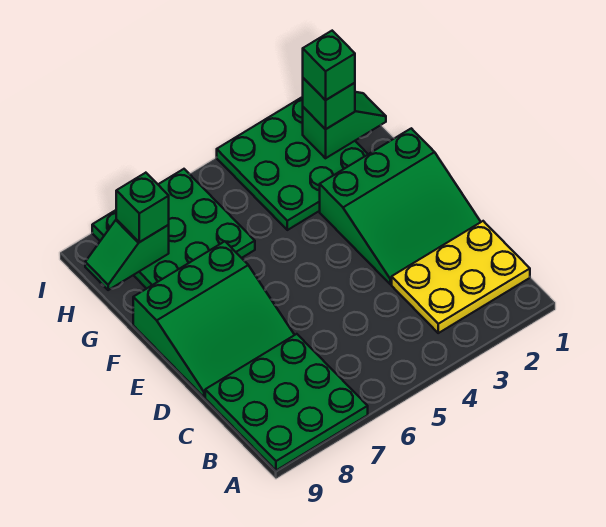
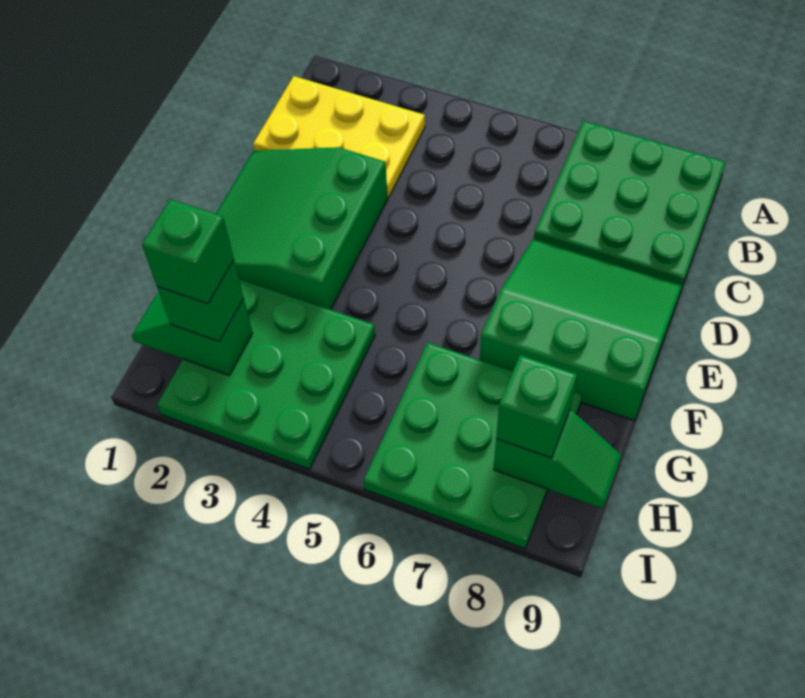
green 3x3 slope [320,128,481,284] -> green 3x3 slope turned to [216,147,388,310]

